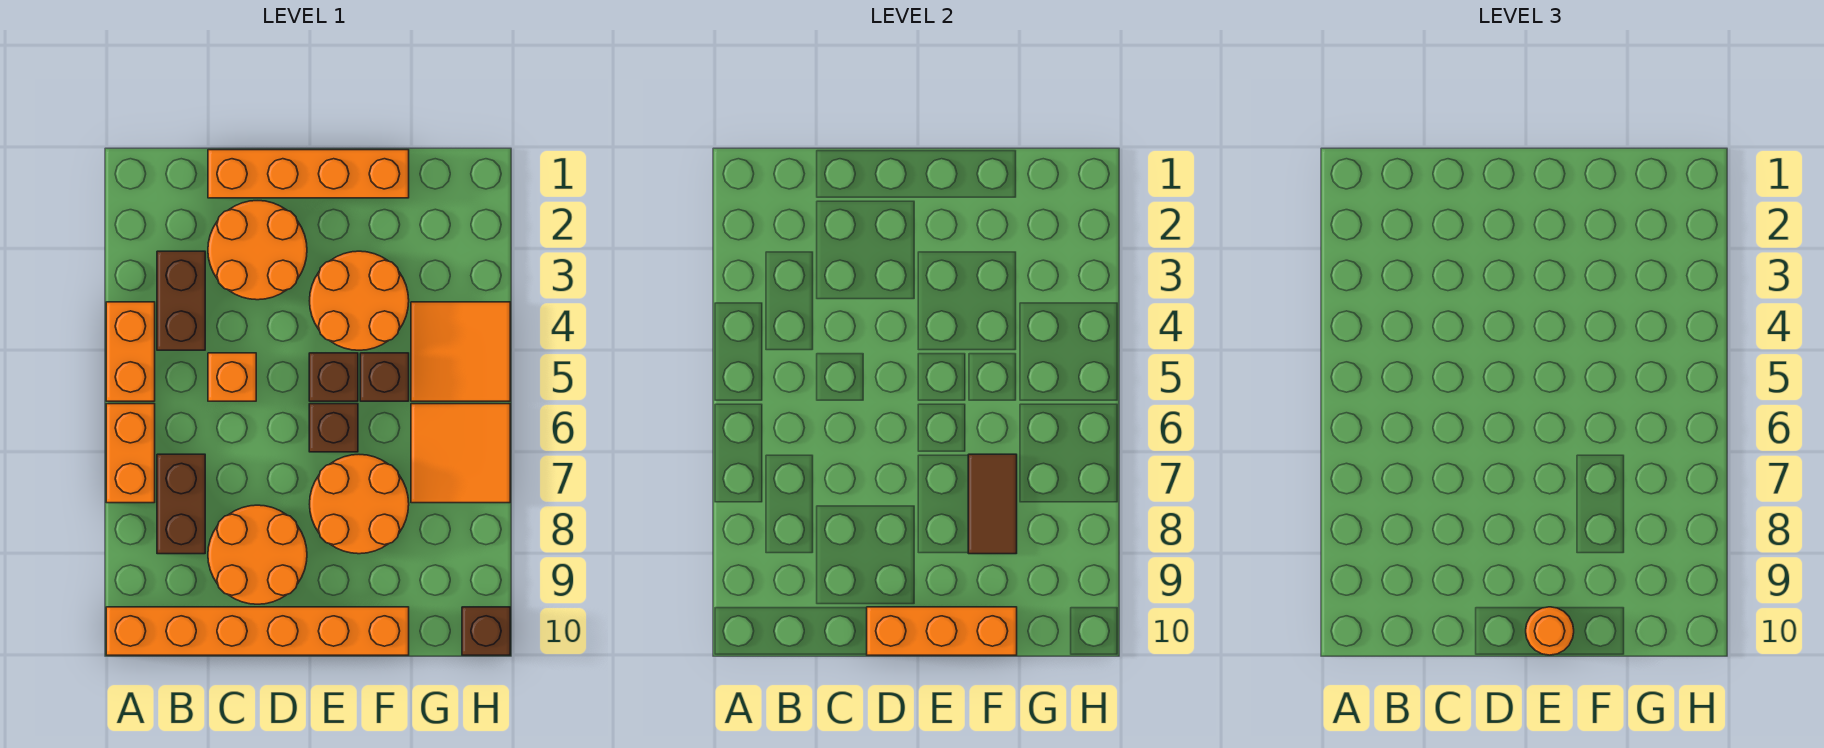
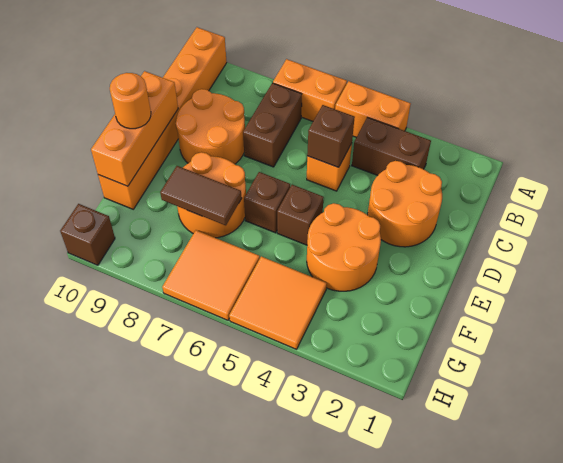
brown 1x2 brick [157,454,205,554] -> brown 1x2 brick turned to [243,83,302,167]
orange 1x4 brick [208,150,409,198] -> none
brown 1x1 brick [360,353,409,401] -> brown 1x1 brick moved to [307,105,355,167]

